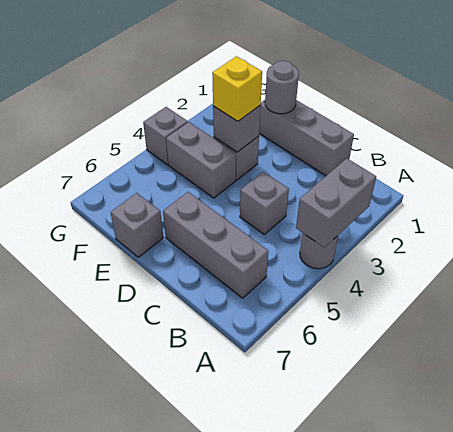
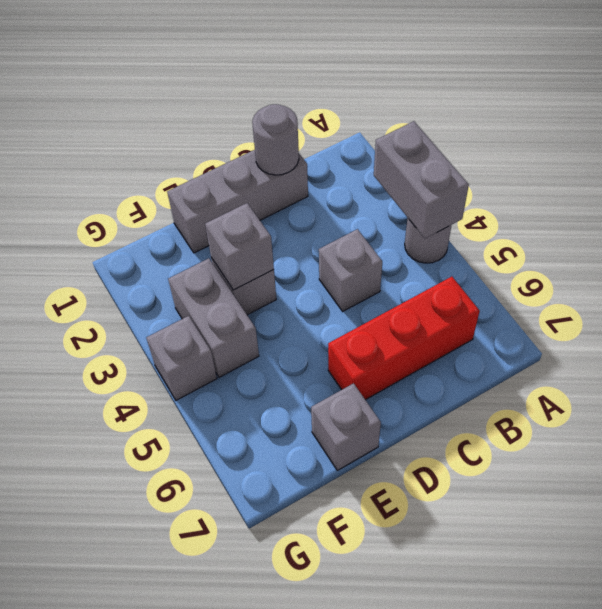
grey 1x3 brick [163,192,268,298] -> red 1x3 brick [328,277,480,400]
grey 1x1 round brick [265,61,299,114] -> grey 1x1 round brick moved to [252,104,299,175]
yellow 1x1 brick [212,56,262,121] -> none
grey 1x2 brick [166,122,236,198] -> grey 1x2 brick turned to [168,258,259,377]

